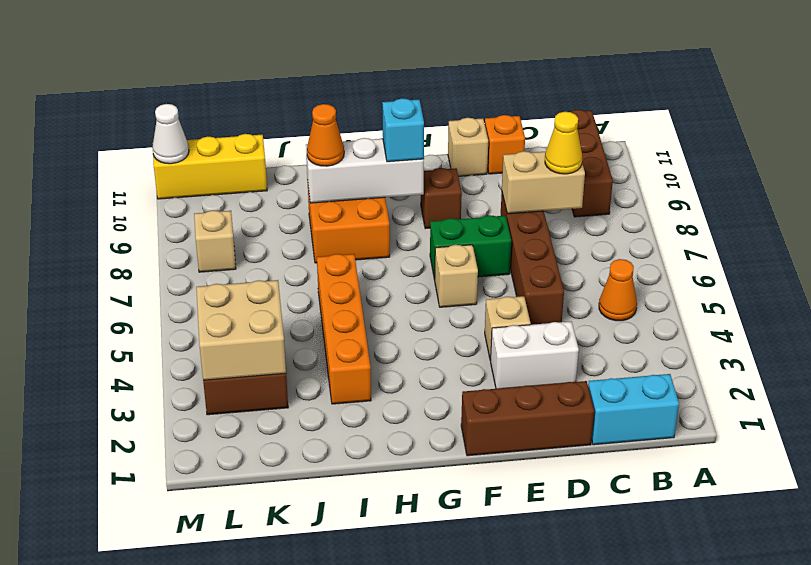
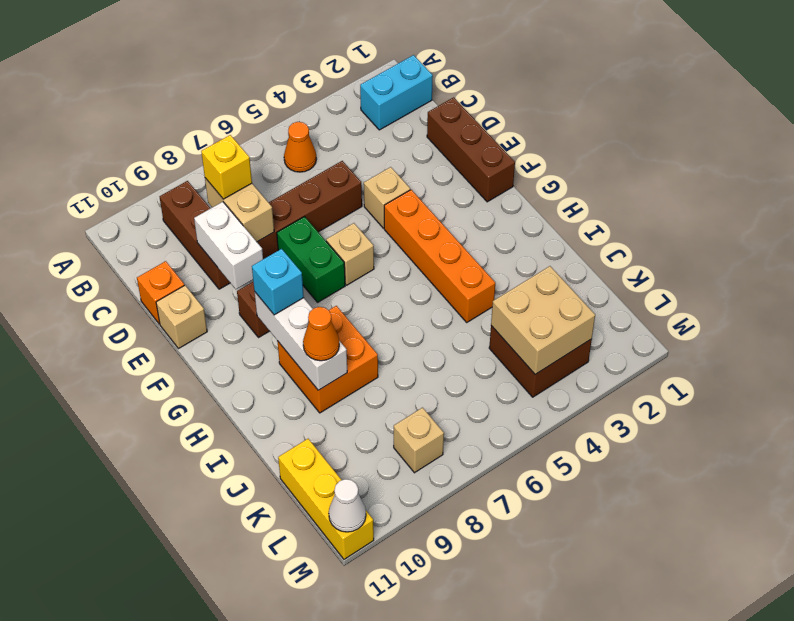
cyan 1x2 brick [588,374,679,445] -> cyan 1x2 brick turned to [360,55,433,130]
brown 1x3 brick [571,110,613,217] -> brown 1x3 brick turned to [159,181,230,289]
yellow 1x1 cone [545,112,582,174] -> yellow 1x1 brick [201,135,252,199]
white 1x2 brick [490,321,579,389] -> white 1x2 brick moved to [194,202,263,289]
orange 1x4 brick [317,254,371,404] -> orange 1x4 brick turned to [384,190,495,322]

